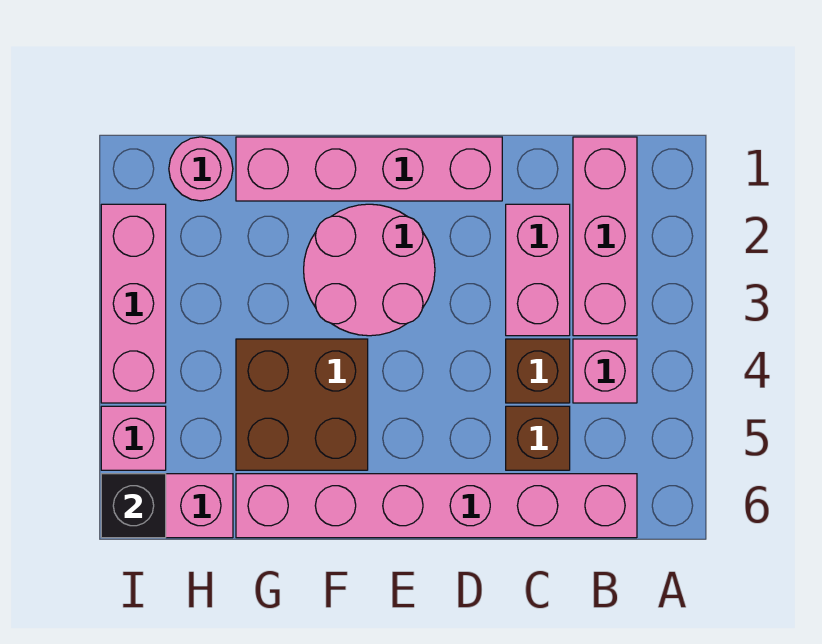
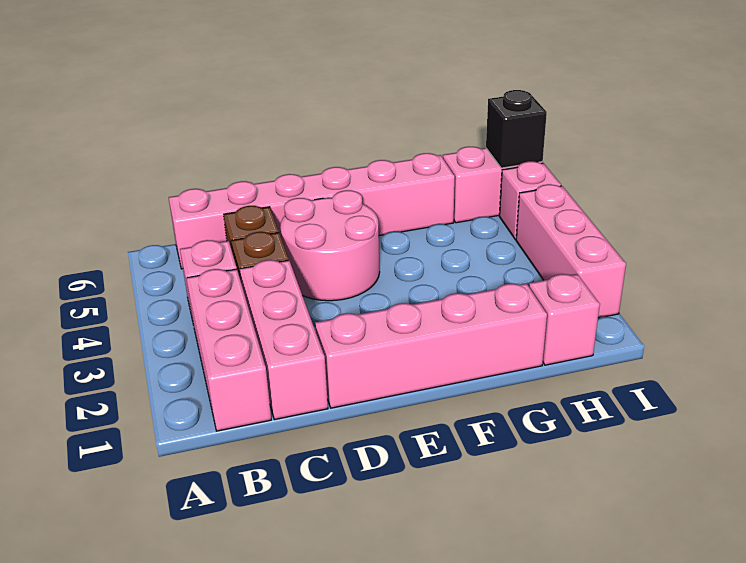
pink 1x2 brick [506,204,570,336] -> pink 1x3 brick [240,260,328,420]
pink 2x2 round brick [304,204,435,336] -> pink 2x2 round brick moved to [280,190,380,301]
brown 2x2 brick [236,339,368,470] -> none
pink 1x1 round brick [169,137,233,201] -> pink 1x1 brick [529,274,600,365]

